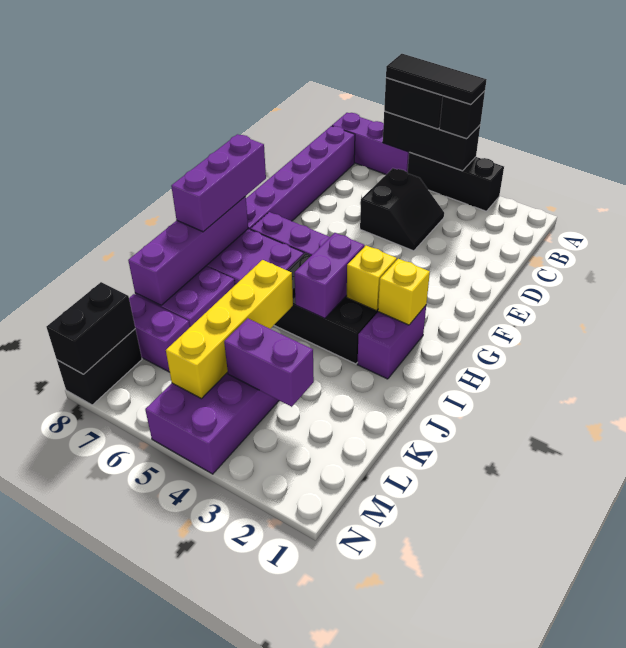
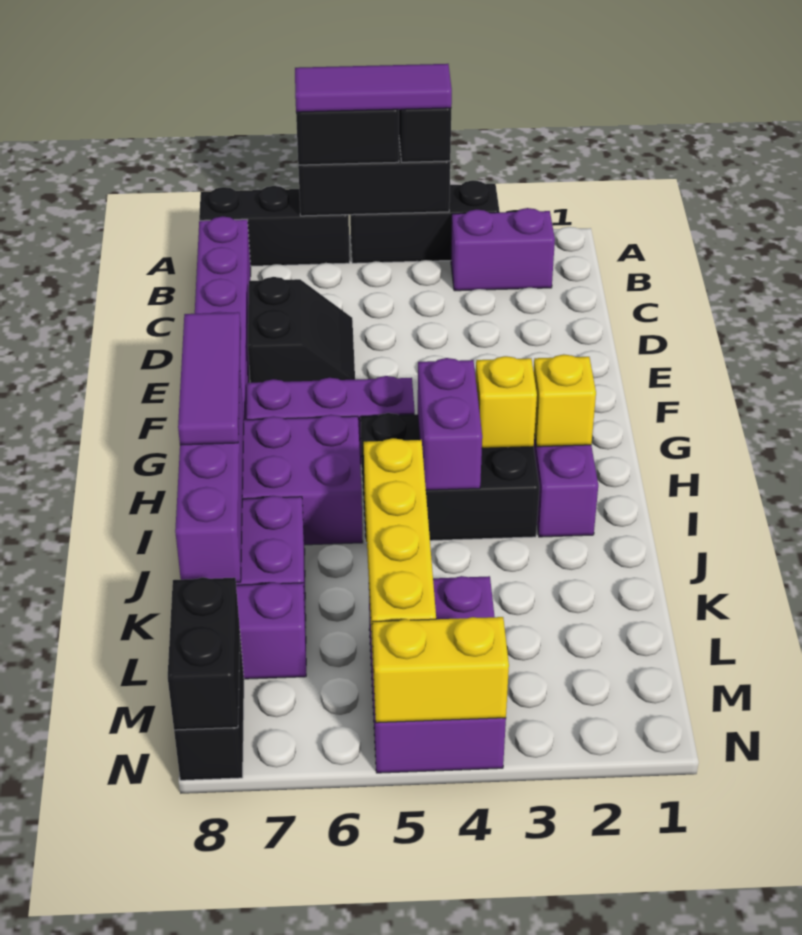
black 1x3 tile [386,54,487,105] -> purple 1x3 tile [295,64,452,112]
purple 1x3 brick [332,113,409,174] -> black 1x3 brick [199,186,350,266]
black 2x2 slope [360,168,444,251] -> black 2x2 slope moved to [248,277,355,383]
purple 1x3 brick [171,134,266,232] -> purple 1x3 tile [178,312,241,445]
purple 1x2 brick [224,318,314,407] -> purple 1x2 brick moved to [451,208,555,291]
none -> yellow 1x2 brick [372,617,509,723]

